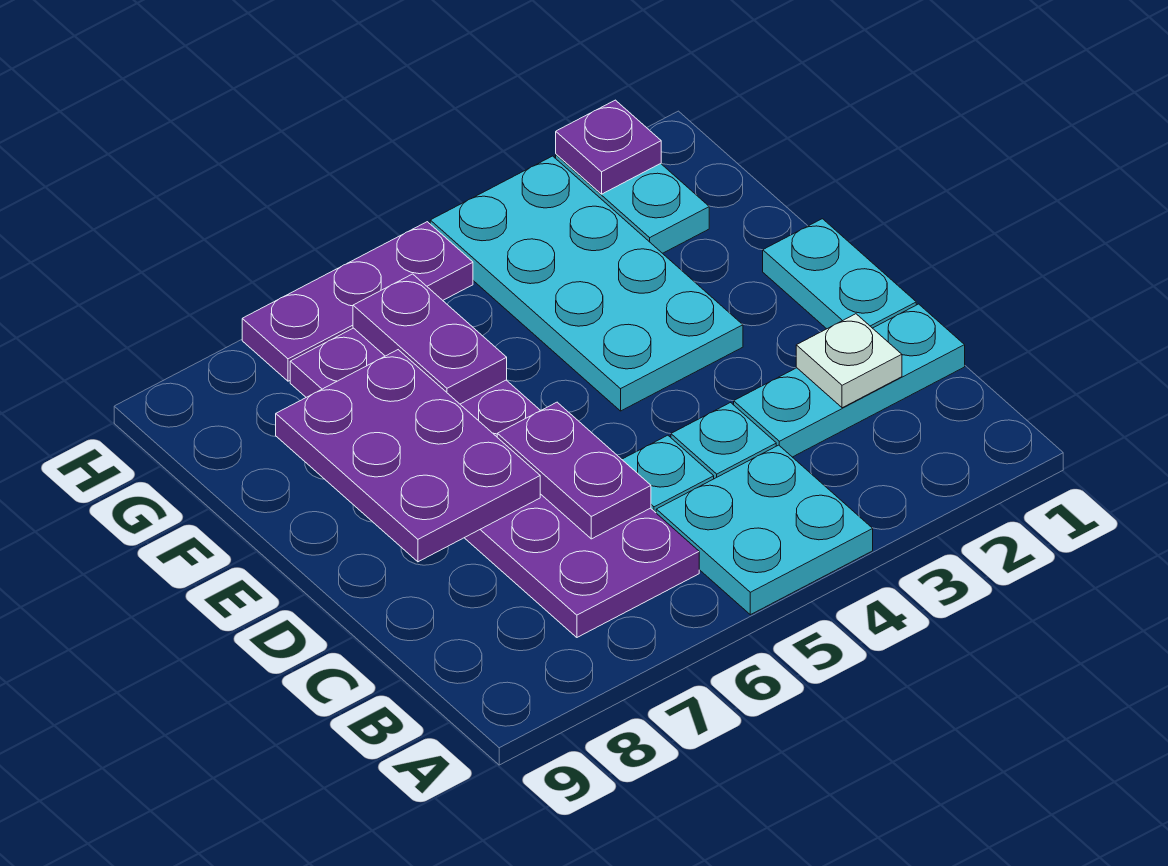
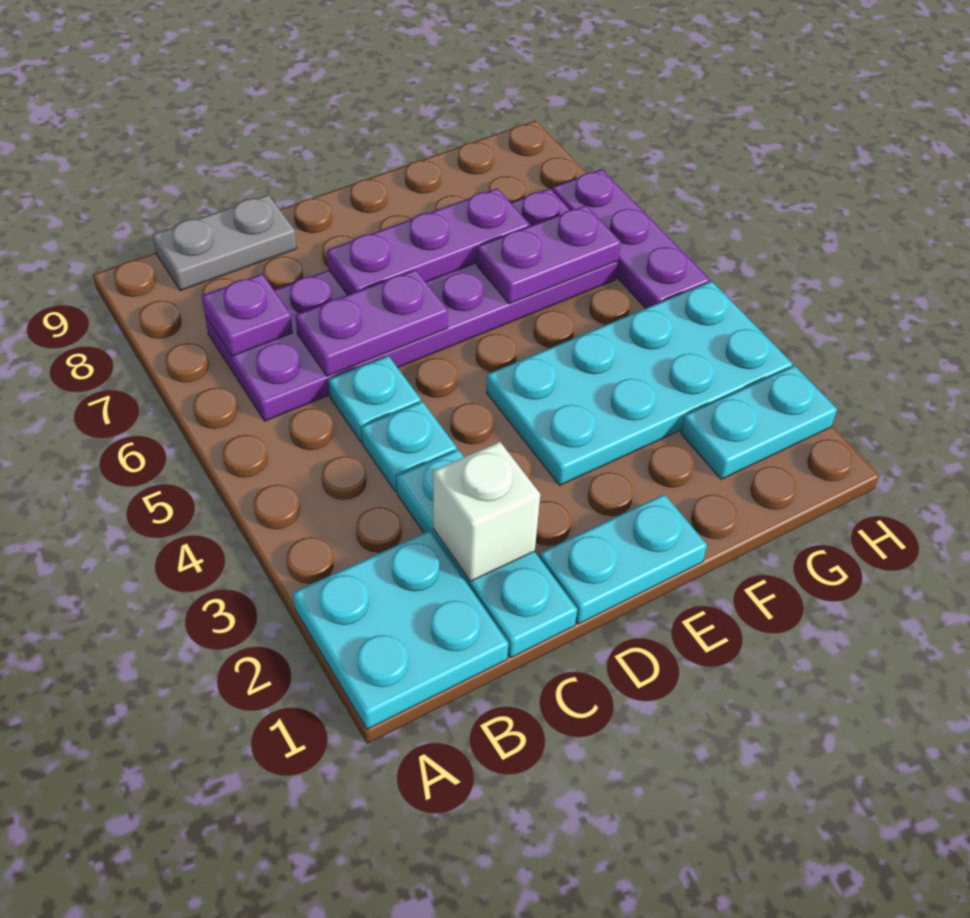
cyan 2x2 plate [656,445,873,615] -> cyan 2x2 plate moved to [293,531,508,729]
none -> grey 1x2 plate [152,195,297,291]
white 1x1 plate [796,314,902,408] -> white 1x1 brick [433,442,540,581]
purple 2x3 plate [276,350,540,562] -> purple 1x3 plate [327,188,530,295]
purple 1x1 plate [556,100,661,194] -> purple 1x1 plate moved to [202,274,293,356]

